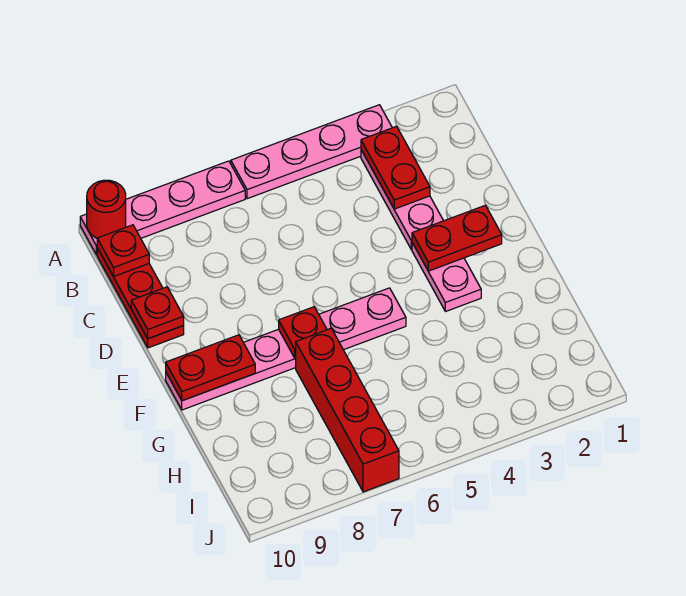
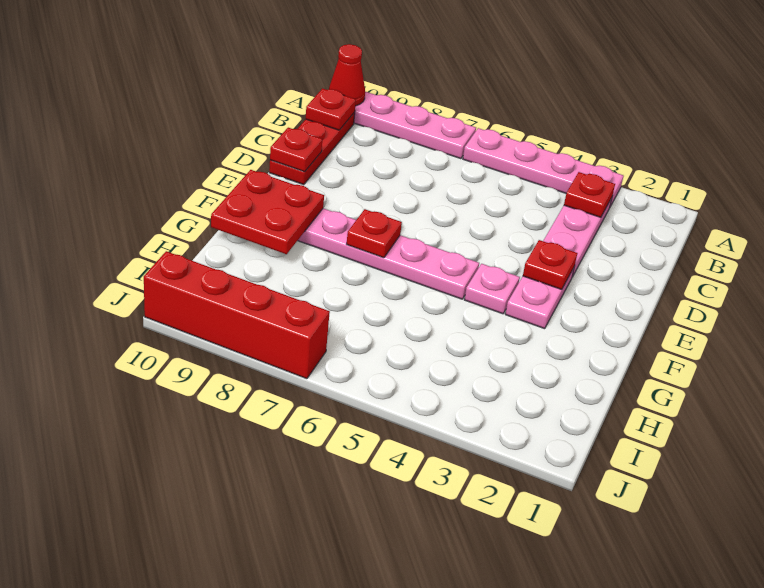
red 1x1 round brick [87,180,126,238] -> red 1x1 cone [329,44,365,106]
red 1x2 plate [361,126,430,209] -> red 1x1 plate [564,172,615,217]
red 1x2 plate [412,205,502,271] -> red 1x1 plate [523,240,577,290]
none -> pink 1x1 plate [464,264,520,314]
red 1x2 plate [166,335,255,401] -> red 2x2 plate [211,170,324,254]
red 1x4 brick [295,328,399,492] -> red 1x4 brick turned to [144,251,330,379]

